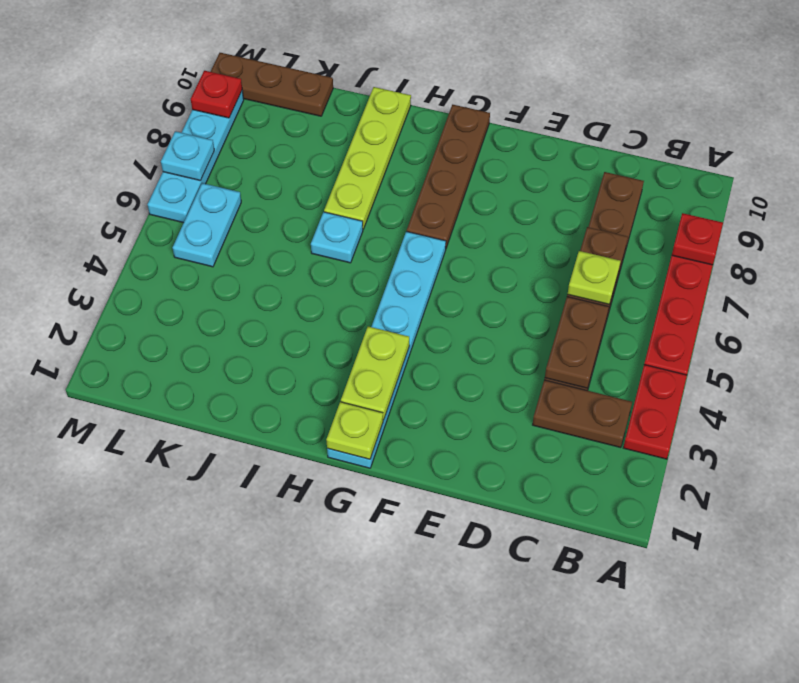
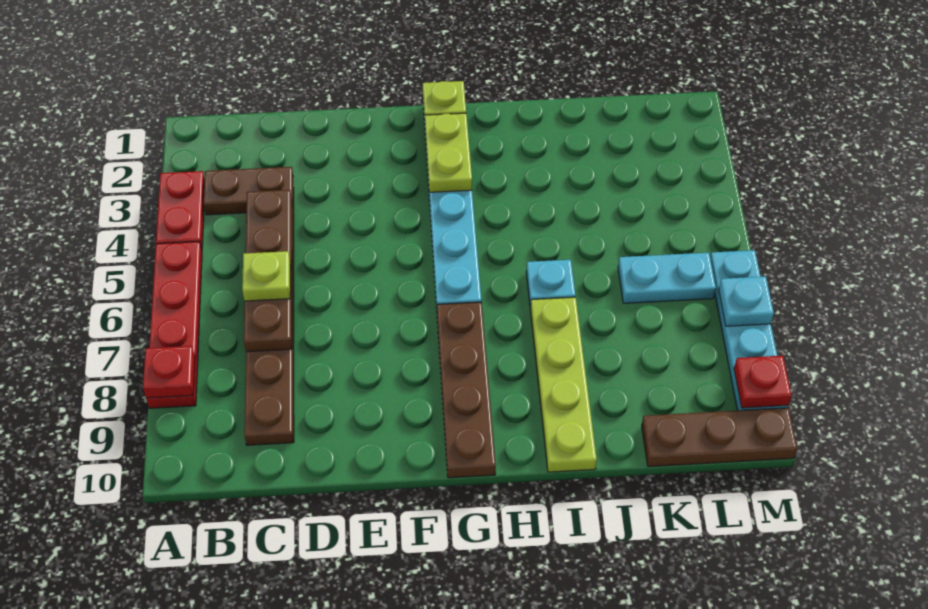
cyan 1x2 plate [173,183,241,267] -> cyan 1x2 plate turned to [618,253,716,303]

